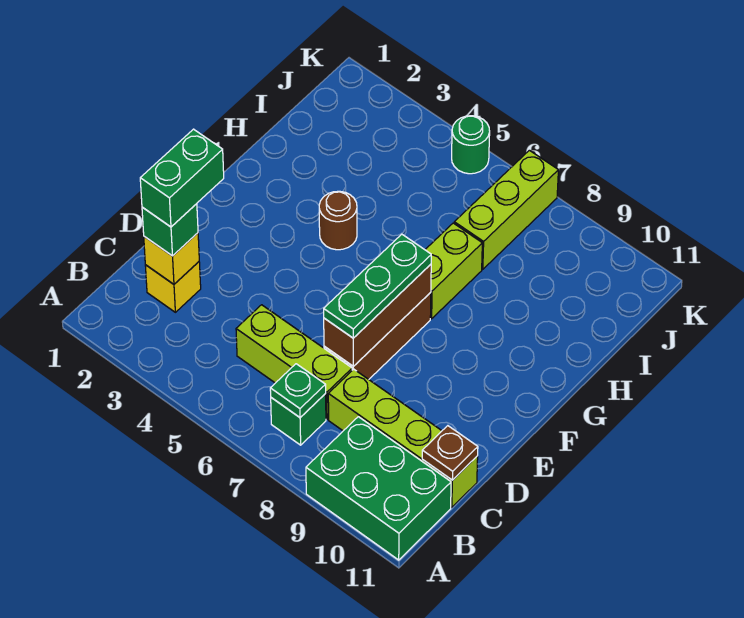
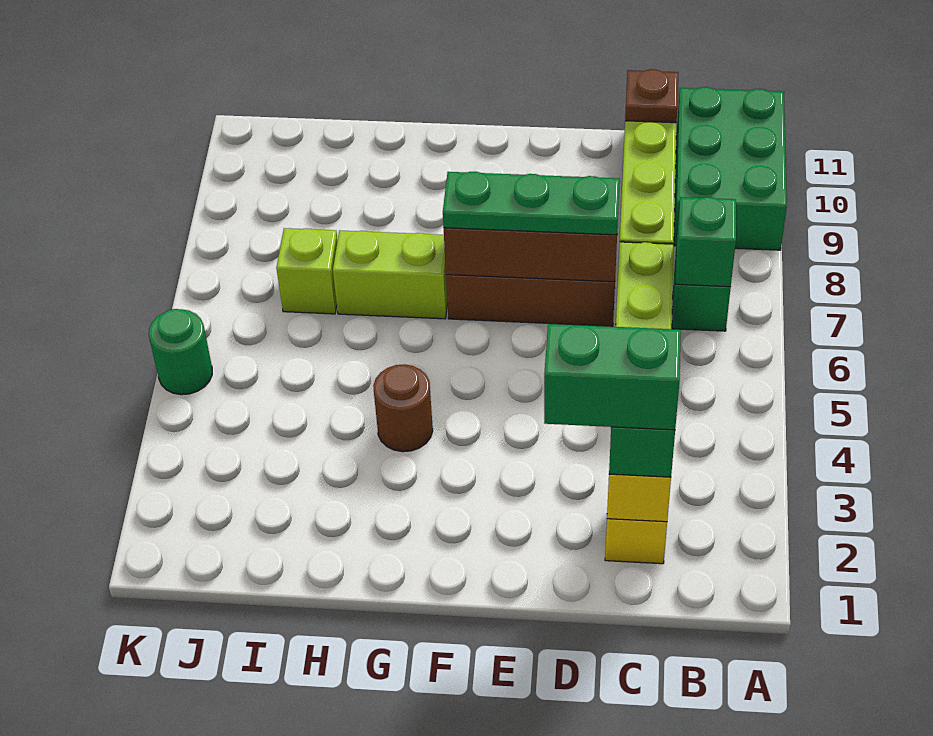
green 1x1 plate [270,364,326,417] -> green 1x1 brick [676,197,736,287]
lime 1x3 brick [454,150,558,269] -> lime 1x1 brick [276,228,338,314]

